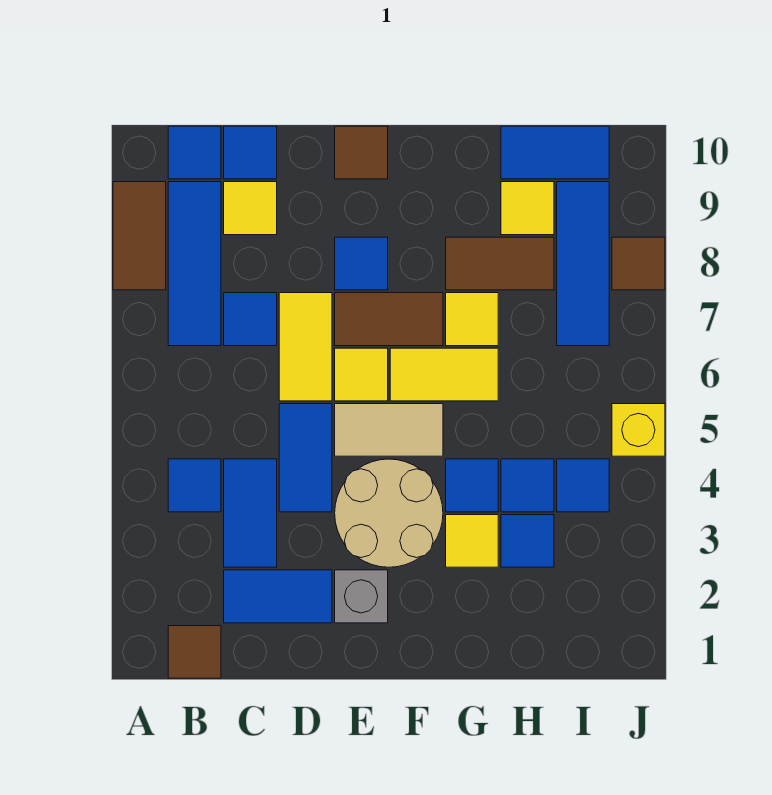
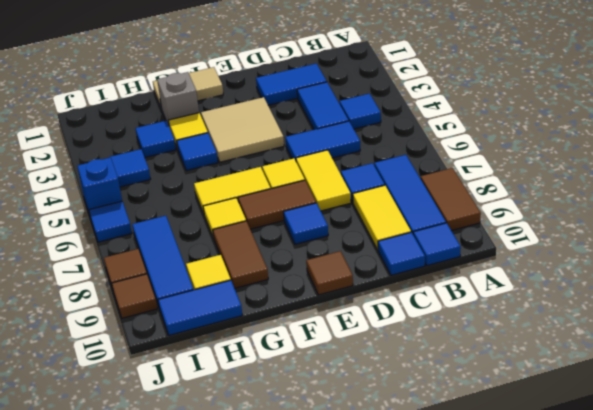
brown 1x1 tile [168,626,221,678] -> brown 1x1 tile moved to [112,274,157,318]
yellow 1x1 tile [224,182,277,235] -> yellow 1x2 tile [353,185,411,250]
blue 1x2 tile [279,404,332,512] -> blue 1x2 tile turned to [285,121,360,160]
grey 1x1 brick [335,570,388,623] -> grey 1x1 brick moved to [157,72,199,125]
tan 2x2 round brick [335,459,443,567] -> tan 2x2 tile [201,97,284,162]
tan 1x2 tile [335,404,443,456] -> tan 1x2 tile moved to [153,67,223,109]
brown 1x2 tile [446,237,554,290] -> brown 1x2 tile turned to [213,221,268,288]
blue 1x1 tile [501,459,554,512] -> blue 1x1 tile moved to [89,201,132,242]
yellow 1x1 brick [612,404,665,456] -> blue 1x1 brick [77,157,122,215]

